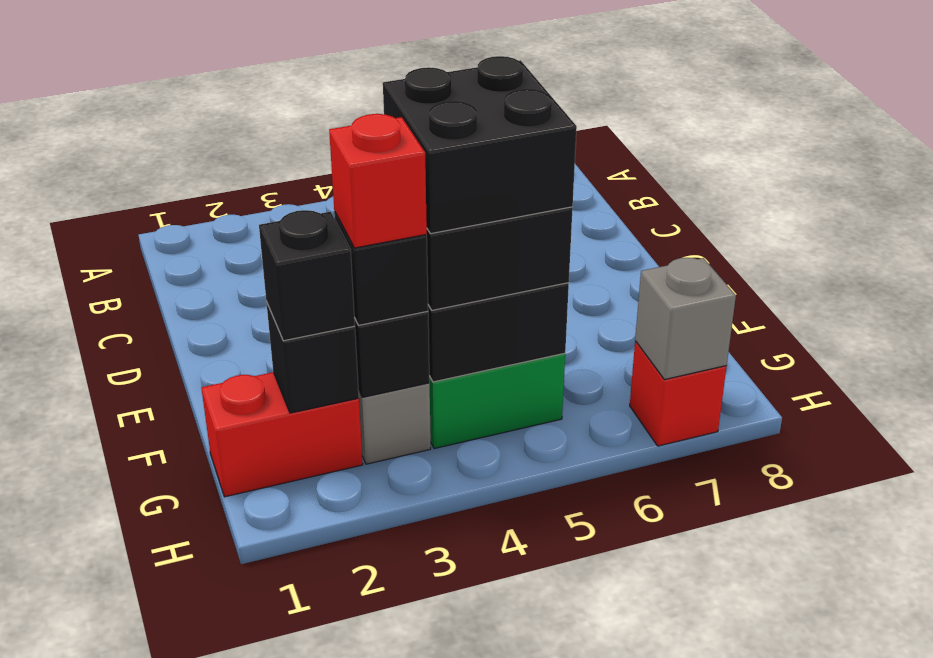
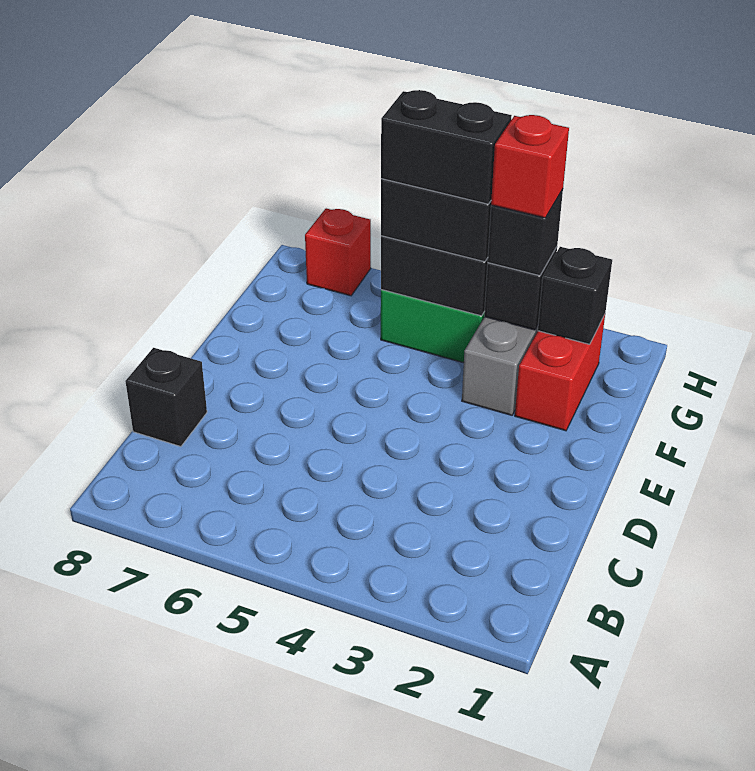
black 2x2 brick [383,56,577,234] -> black 1x2 brick [381,90,512,204]
red 1x2 brick [201,372,363,497] -> red 1x2 brick turned to [515,315,605,431]
black 1x1 brick [259,210,355,341] -> black 1x1 brick moved to [125,348,207,447]
grey 1x1 brick [635,258,736,380] -> none

